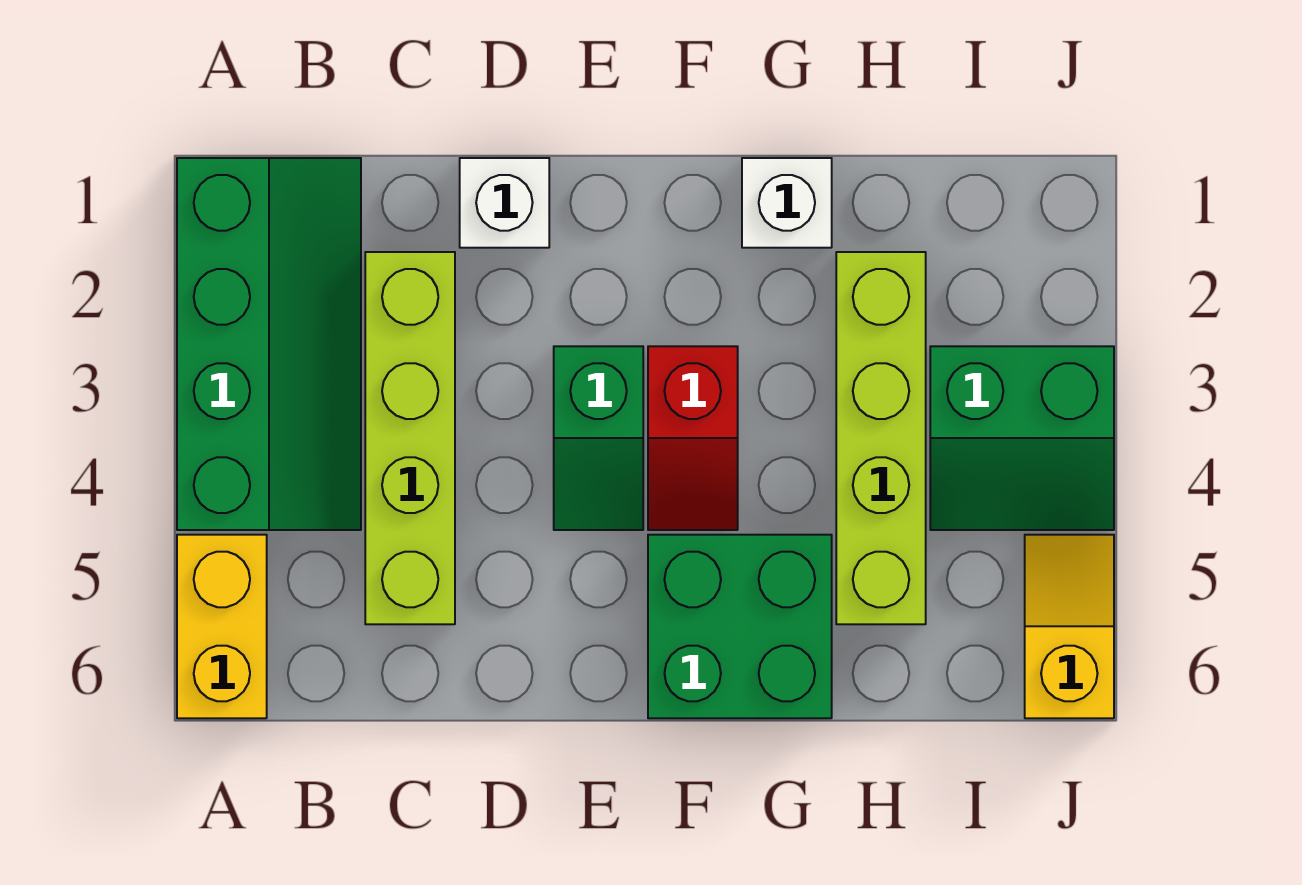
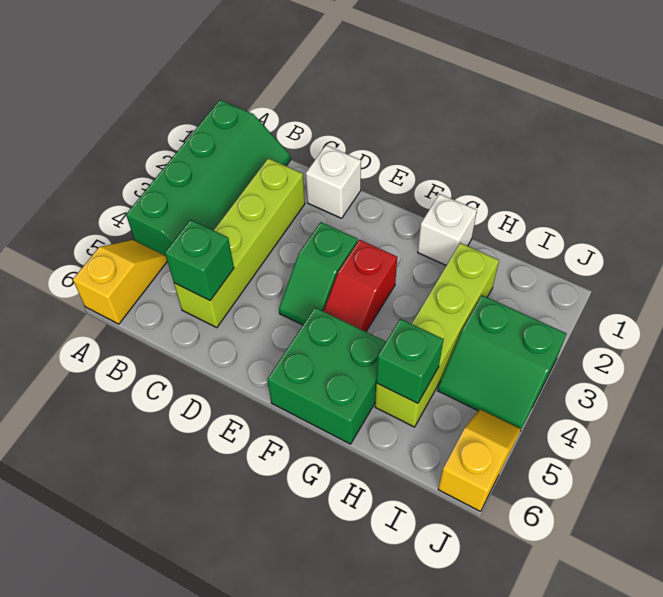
yellow 1x2 brick [177,535,267,718] -> yellow 1x2 slope [73,240,167,324]
none -> green 1x1 brick [165,220,234,300]
none -> green 1x1 brick [376,319,443,403]

